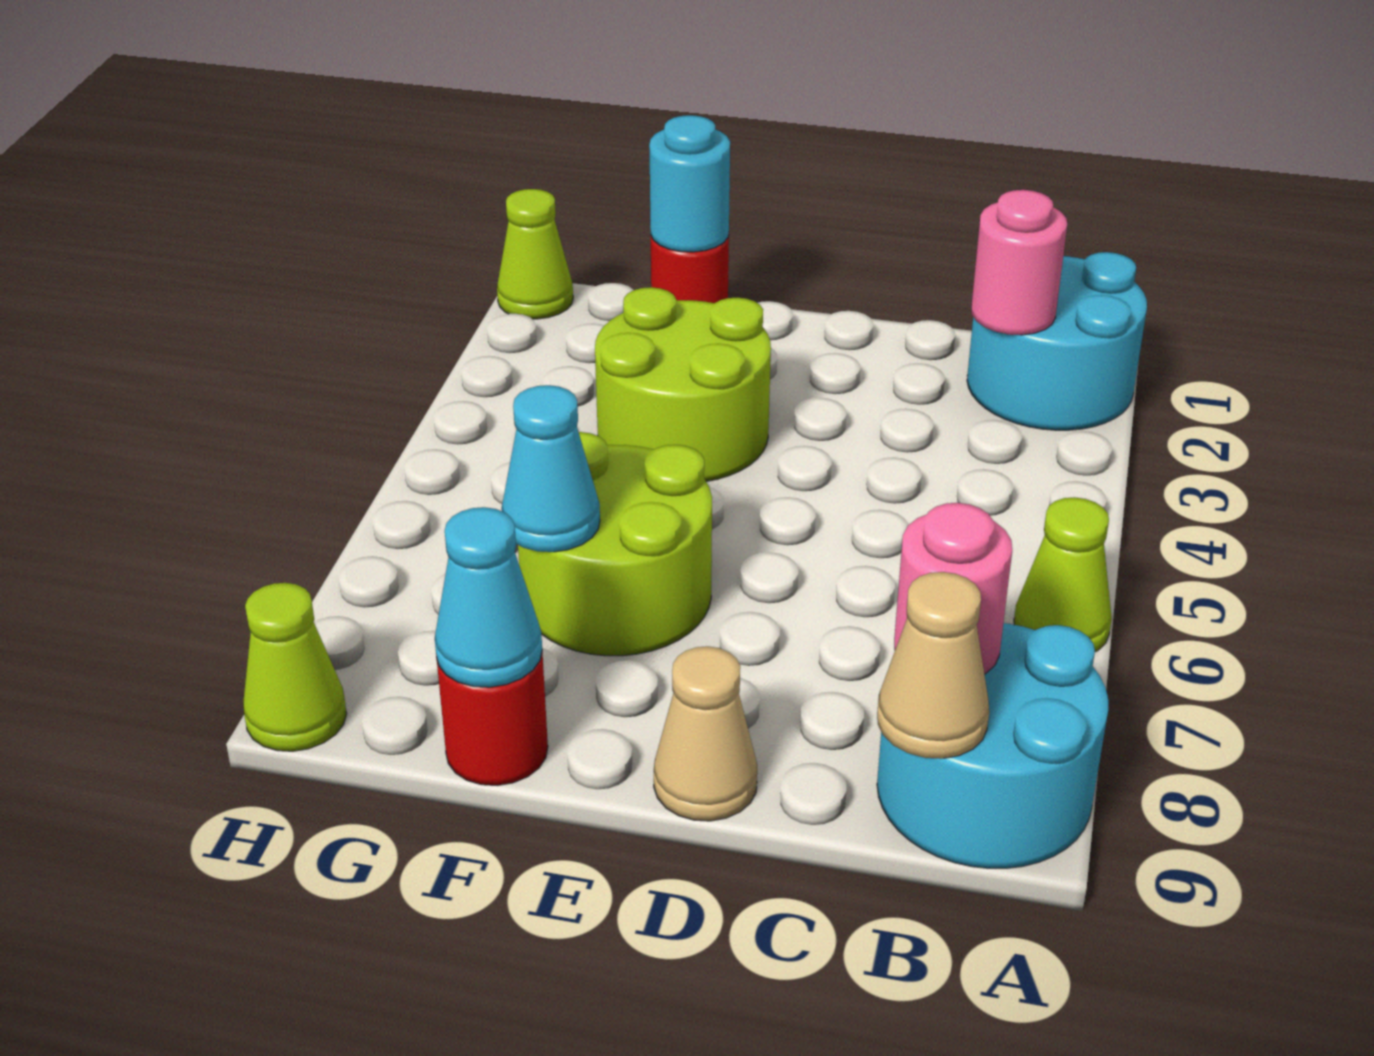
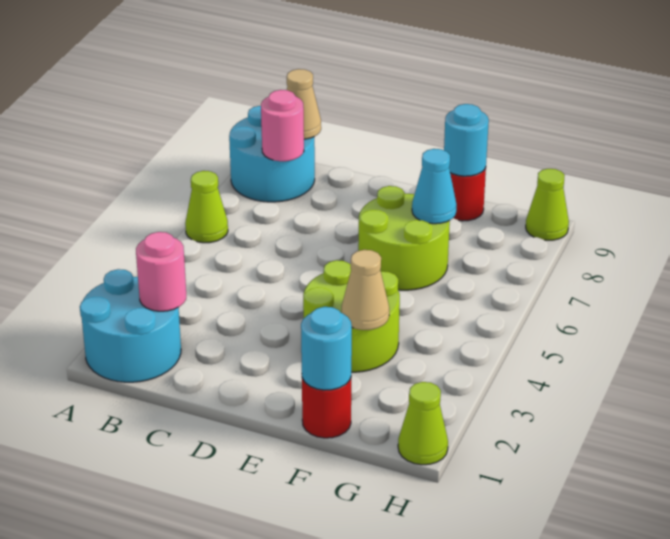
tan 1x1 cone [654,646,757,821] -> tan 1x1 cone moved to [342,250,389,330]
cyan 1x1 cone [435,507,542,687] -> cyan 1x1 round brick [444,104,489,176]

